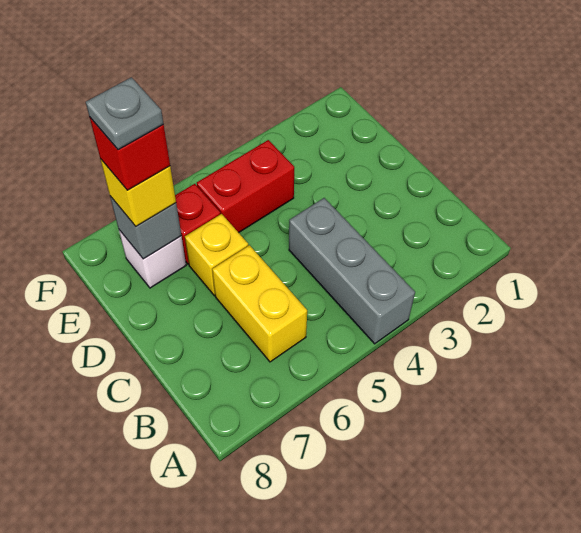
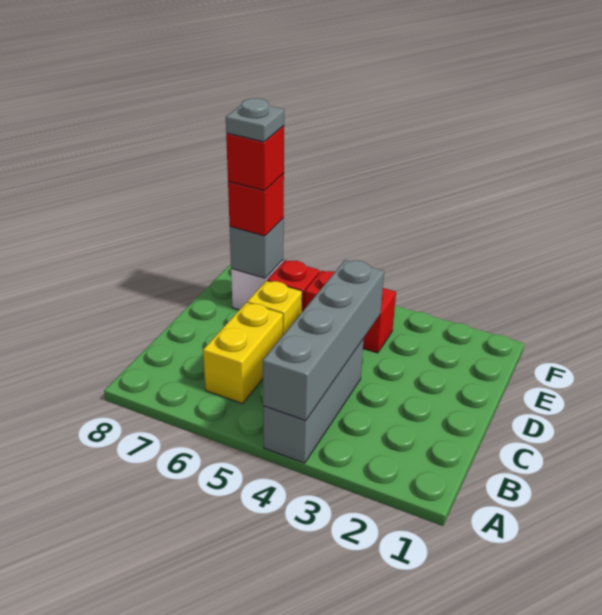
none -> grey 1x4 brick [263,260,384,421]
yellow 1x1 brick [101,160,176,226] -> red 1x1 brick [228,173,284,236]

